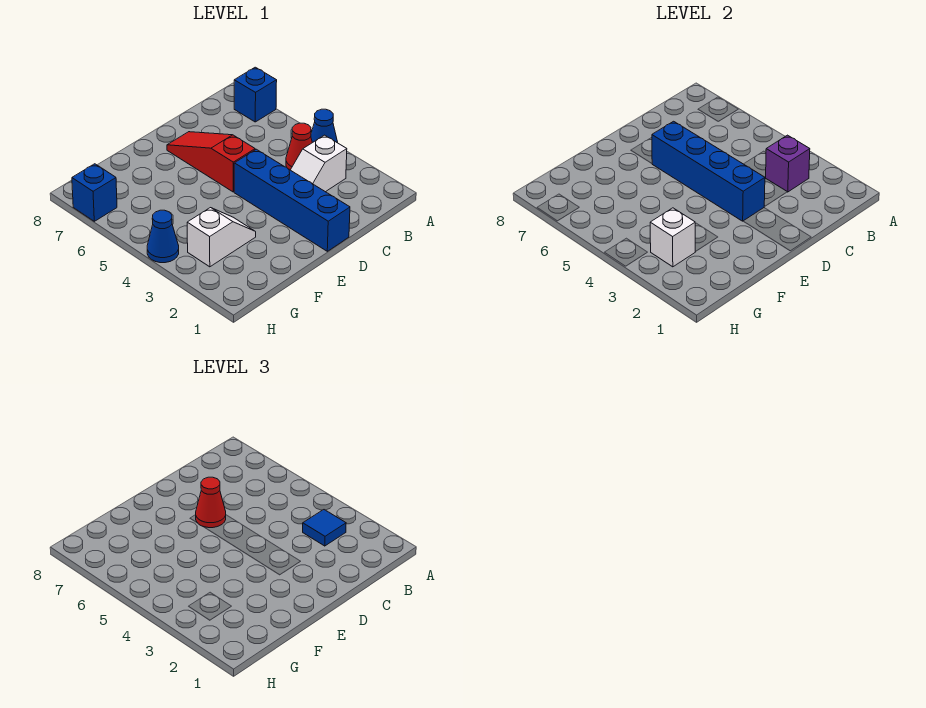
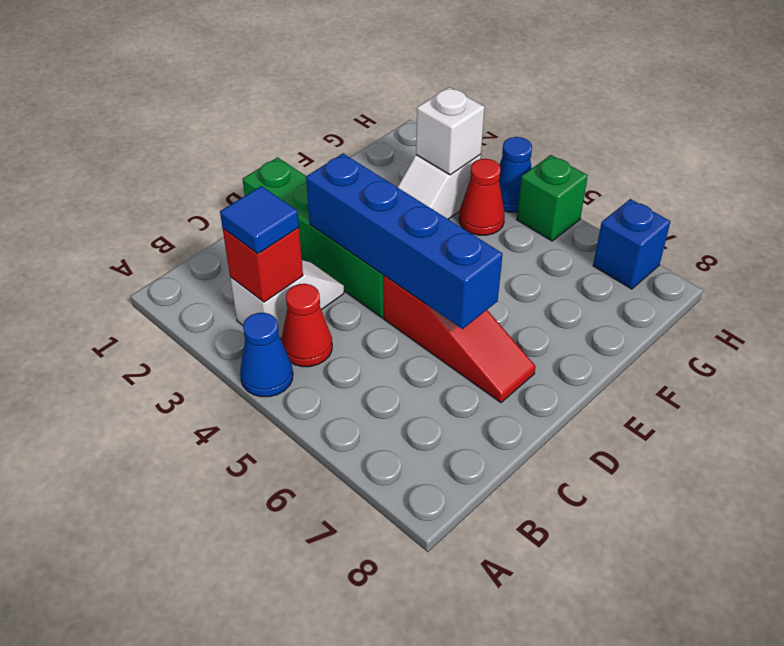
blue 1x1 brick [234,67,277,122] -> none
purple 1x1 brick [765,135,810,192] -> red 1x1 brick [223,228,303,302]
blue 1x4 brick [234,149,350,251] -> green 1x4 brick [243,157,384,318]
red 1x1 cone [196,477,226,528] -> red 1x1 cone moved to [459,159,505,235]
none -> green 1x1 brick [517,155,588,241]

